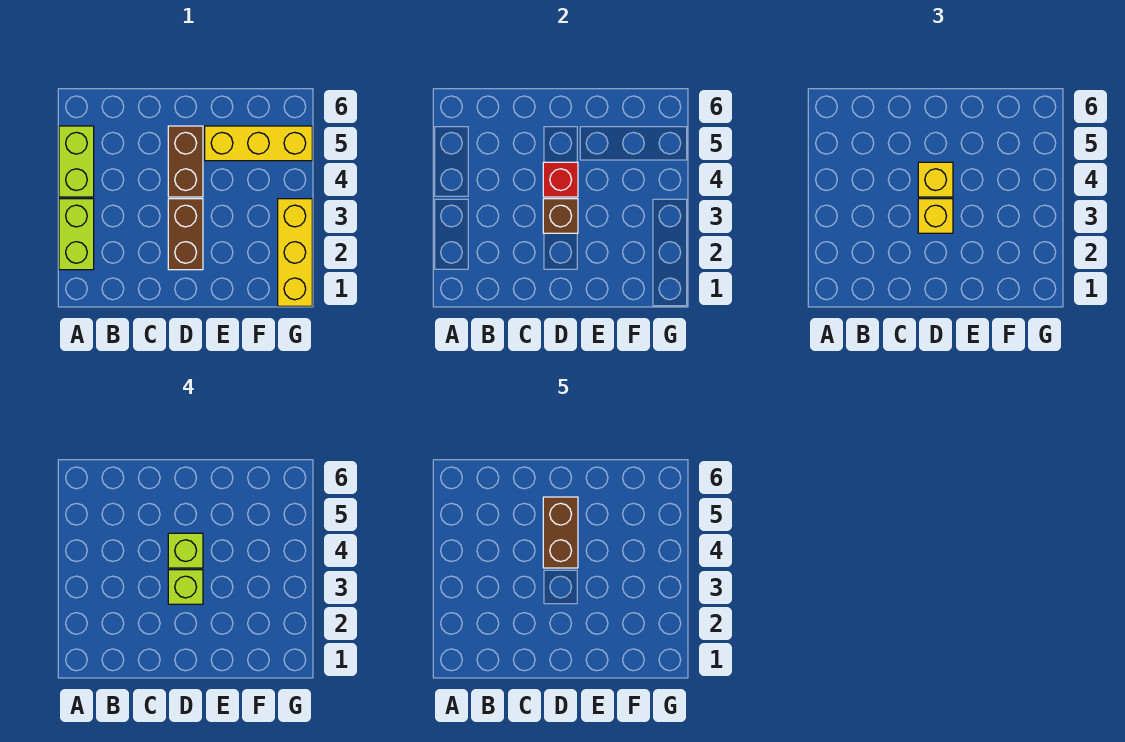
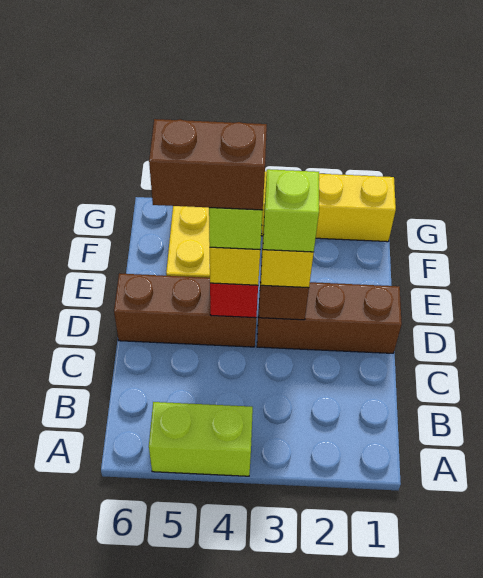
lime 1x2 brick [59,199,94,270] -> none
brown 1x2 brick [168,199,203,270] -> brown 1x3 brick [257,282,402,353]
brown 1x2 brick [168,126,203,197] -> brown 1x3 brick [114,273,256,347]

